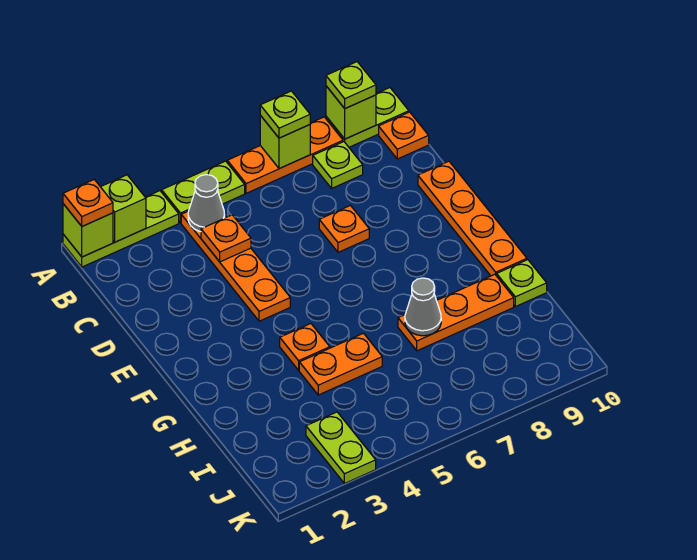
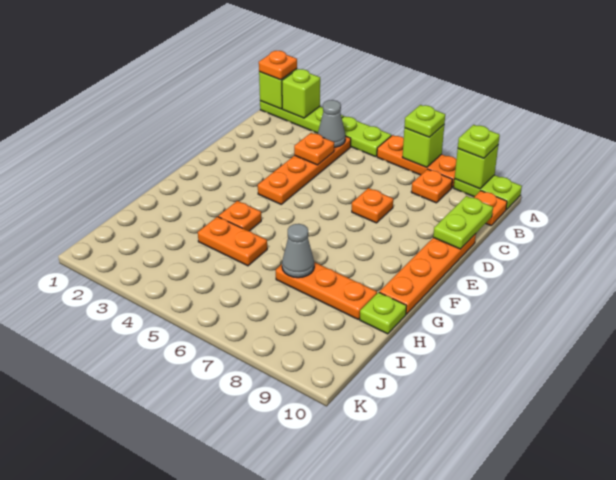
lime 1x1 plate [313,142,363,188] -> orange 1x1 plate [411,169,452,203]
lime 1x2 plate [306,412,376,484] -> lime 1x2 plate moved to [433,196,493,249]

